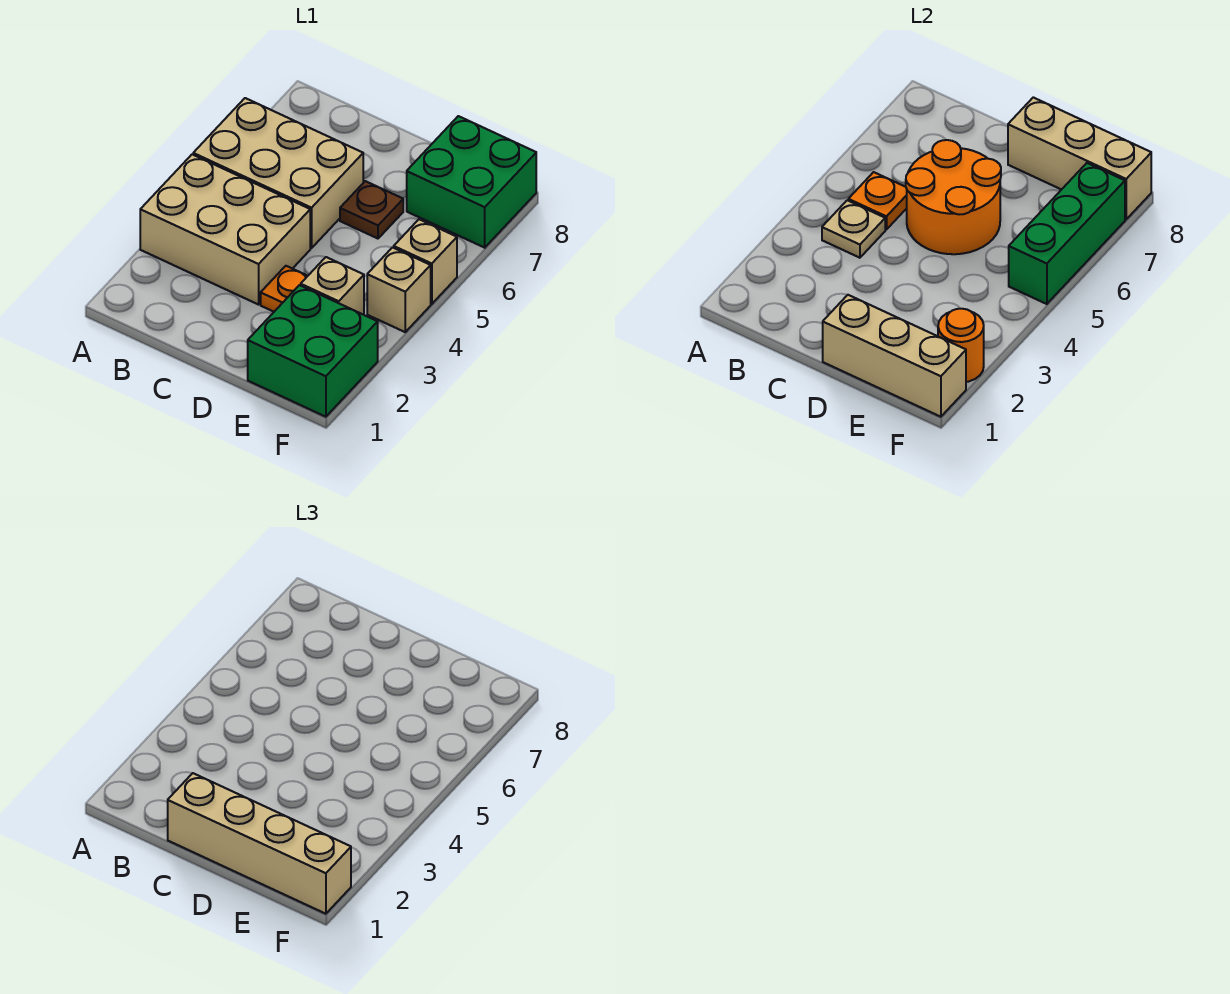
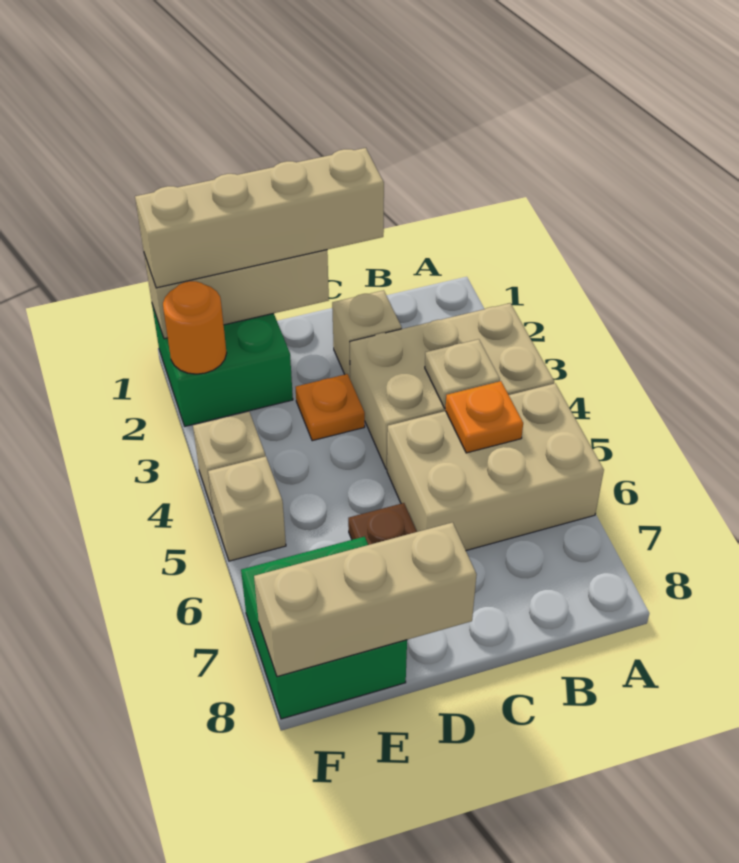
orange 2x2 round brick [906,140,1001,254] -> none
tan 1x1 brick [301,257,364,315] -> tan 1x1 brick moved to [332,290,402,378]
green 1x3 brick [1009,163,1125,304] -> none

